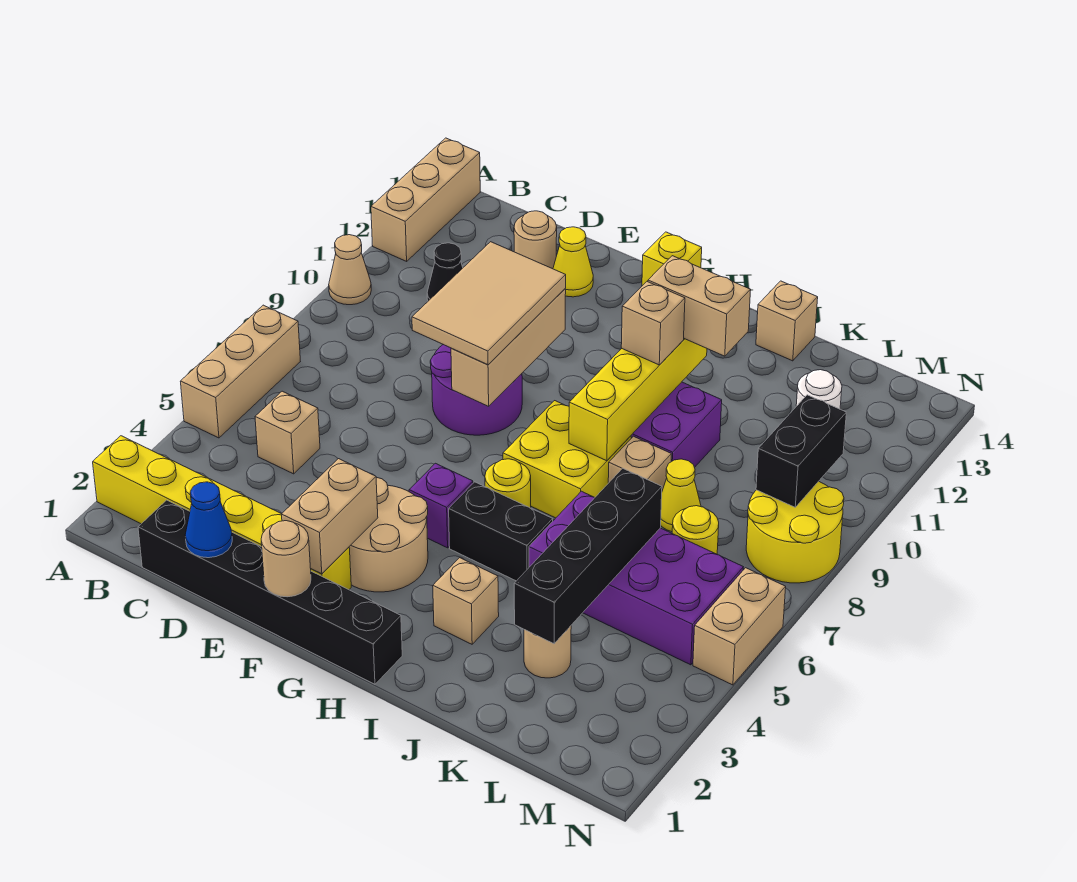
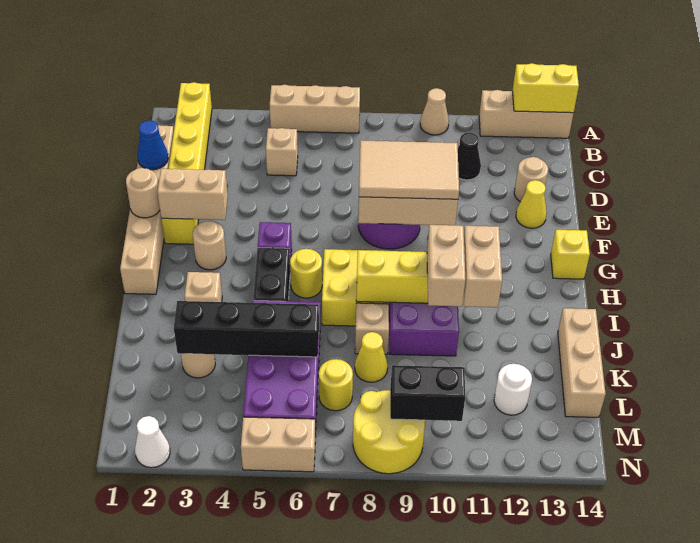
none -> yellow 1x2 brick [513,63,579,113]
black 1x6 brick [138,500,402,684] -> tan 1x6 brick [120,125,174,294]
tan 2x2 round brick [349,477,428,592] -> tan 1x1 round brick [192,221,226,270]
tan 1x1 brick [621,282,685,365] -> tan 1x2 brick [427,225,465,306]
tan 1x1 brick [756,281,818,361] -> tan 1x3 brick [558,308,606,417]
none -> white 1x1 cone [135,416,170,468]

